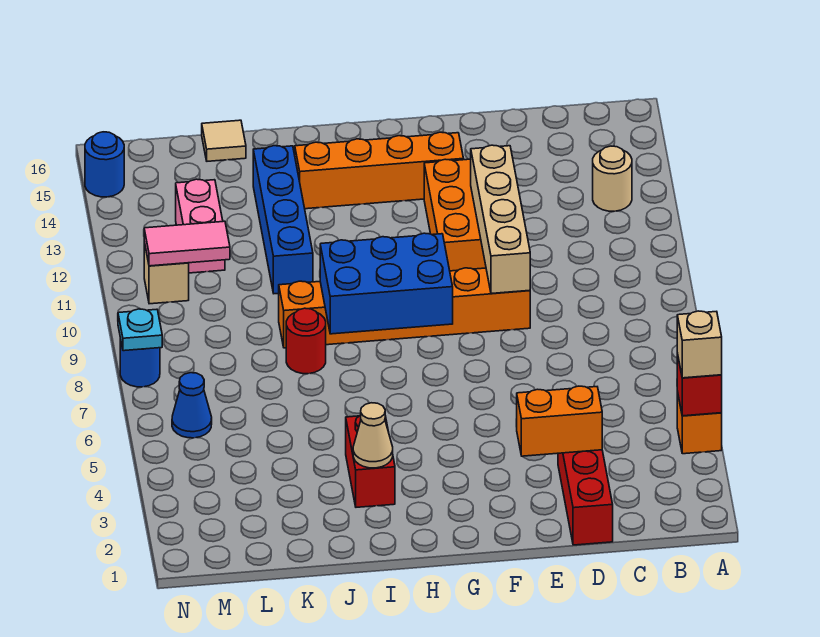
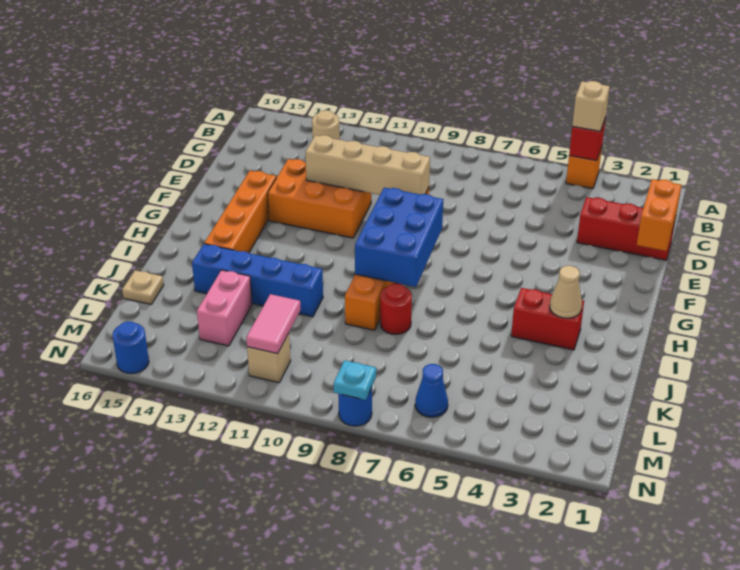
orange 1x2 brick [516,386,602,456] -> orange 1x2 brick moved to [637,179,681,251]
tan 1x1 tile [202,120,246,161] -> tan 1x1 plate [122,270,164,304]
pink 1x2 brick [176,179,225,273] -> pink 1x2 brick turned to [197,270,252,346]

